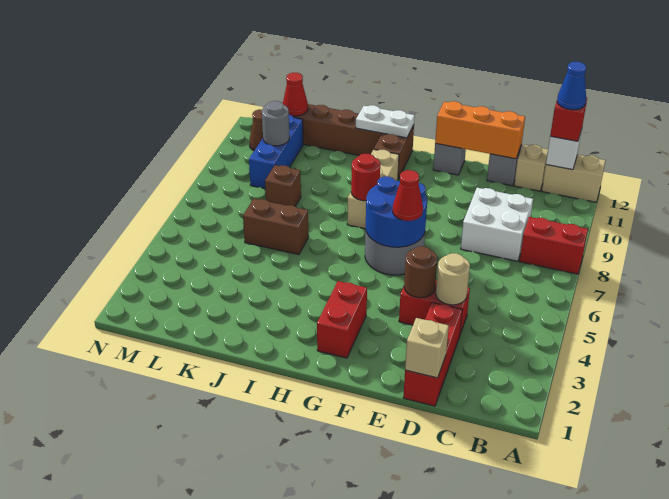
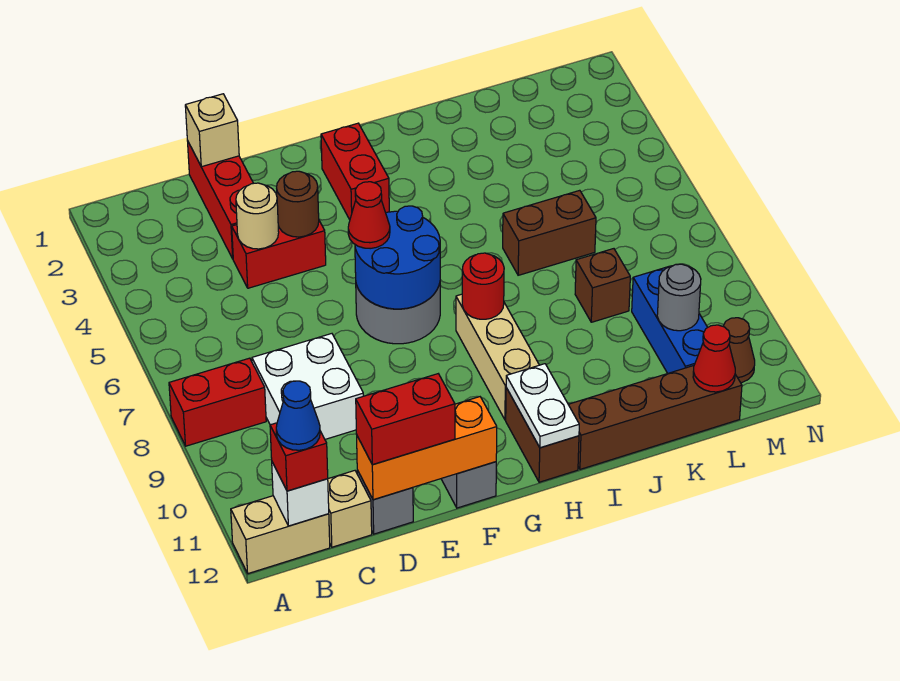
none -> red 1x2 brick [356,374,455,465]
white 1x2 plate [356,105,415,138] -> white 1x2 plate turned to [506,364,579,448]

